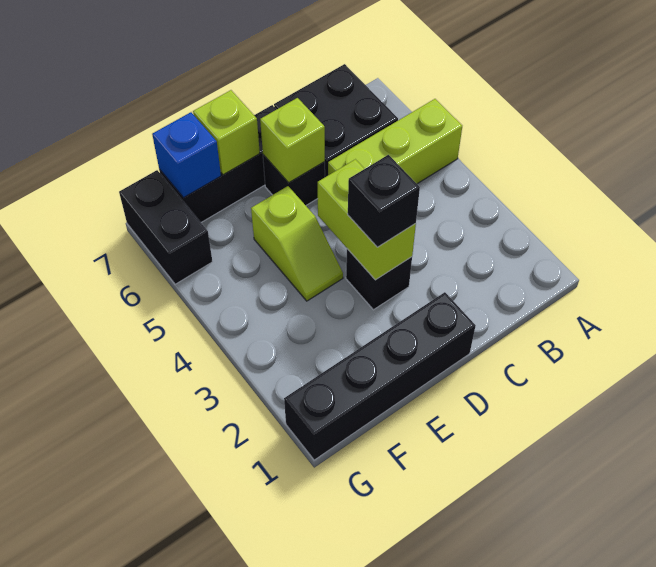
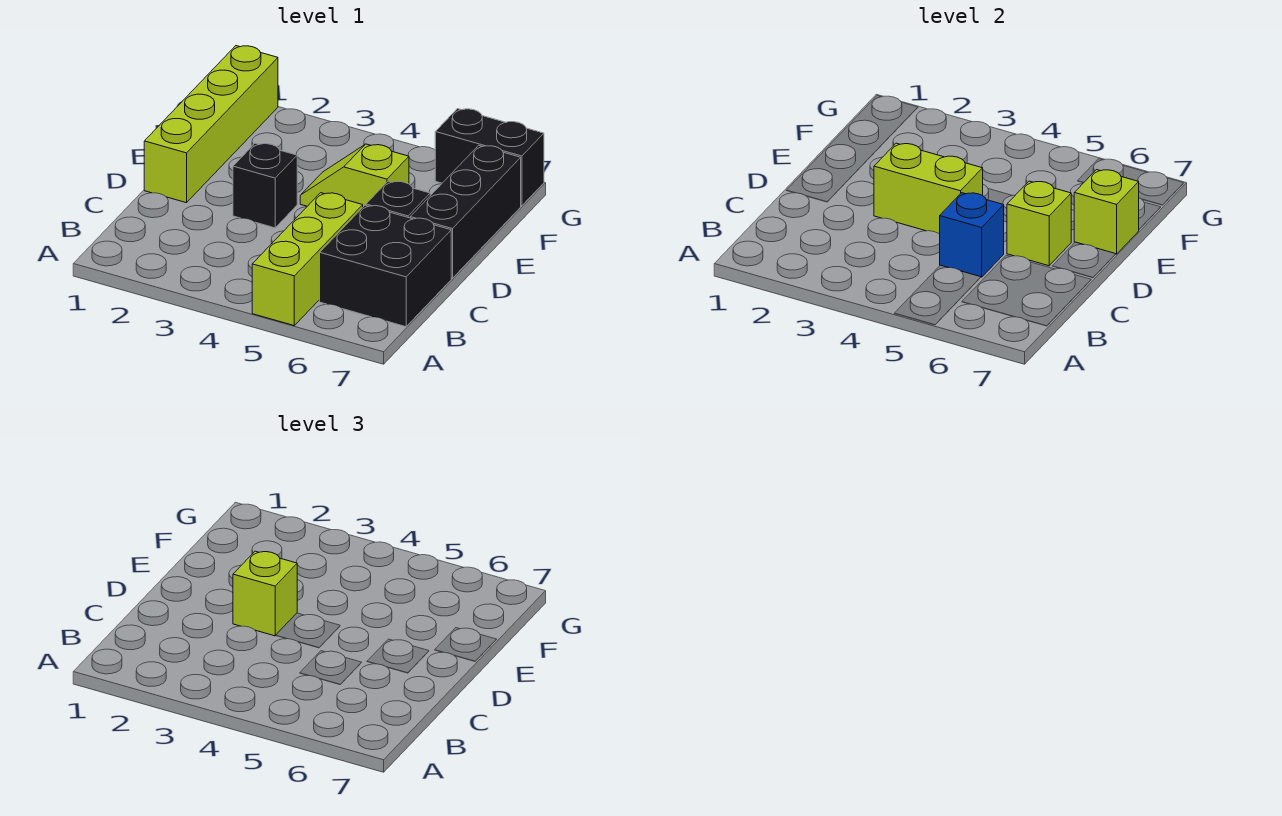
black 1x4 brick [284,292,476,460] -> lime 1x4 brick [144,46,278,203]
black 1x1 brick [348,155,420,247] -> lime 1x1 brick [233,551,297,636]
blue 1x1 brick [152,112,221,198] -> blue 1x1 brick moved to [940,193,1004,277]

